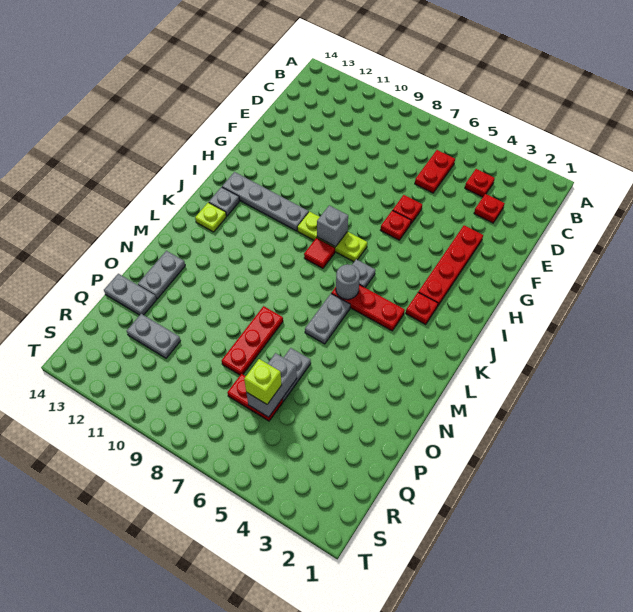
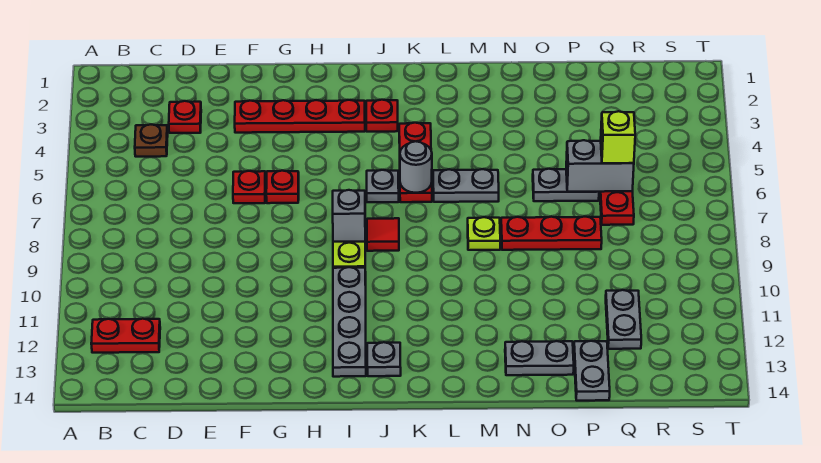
red 1x1 plate [465,169,495,197] -> brown 1x1 plate [135,124,168,157]
red 1x2 plate [415,150,455,193] -> red 1x2 plate moved to [91,319,160,353]
lime 1x1 plate [195,202,226,232] -> lime 1x1 plate moved to [468,217,500,250]

